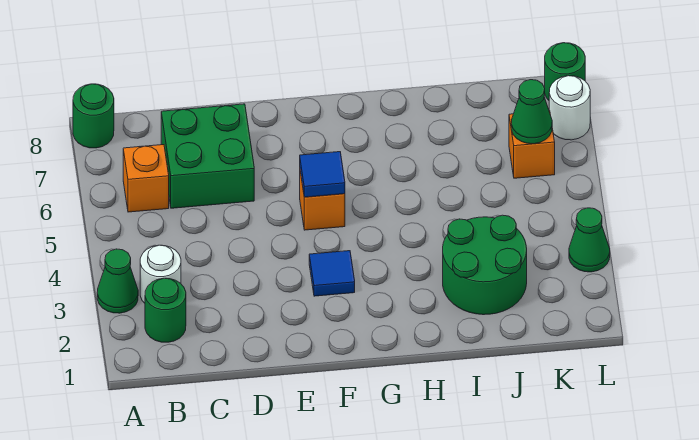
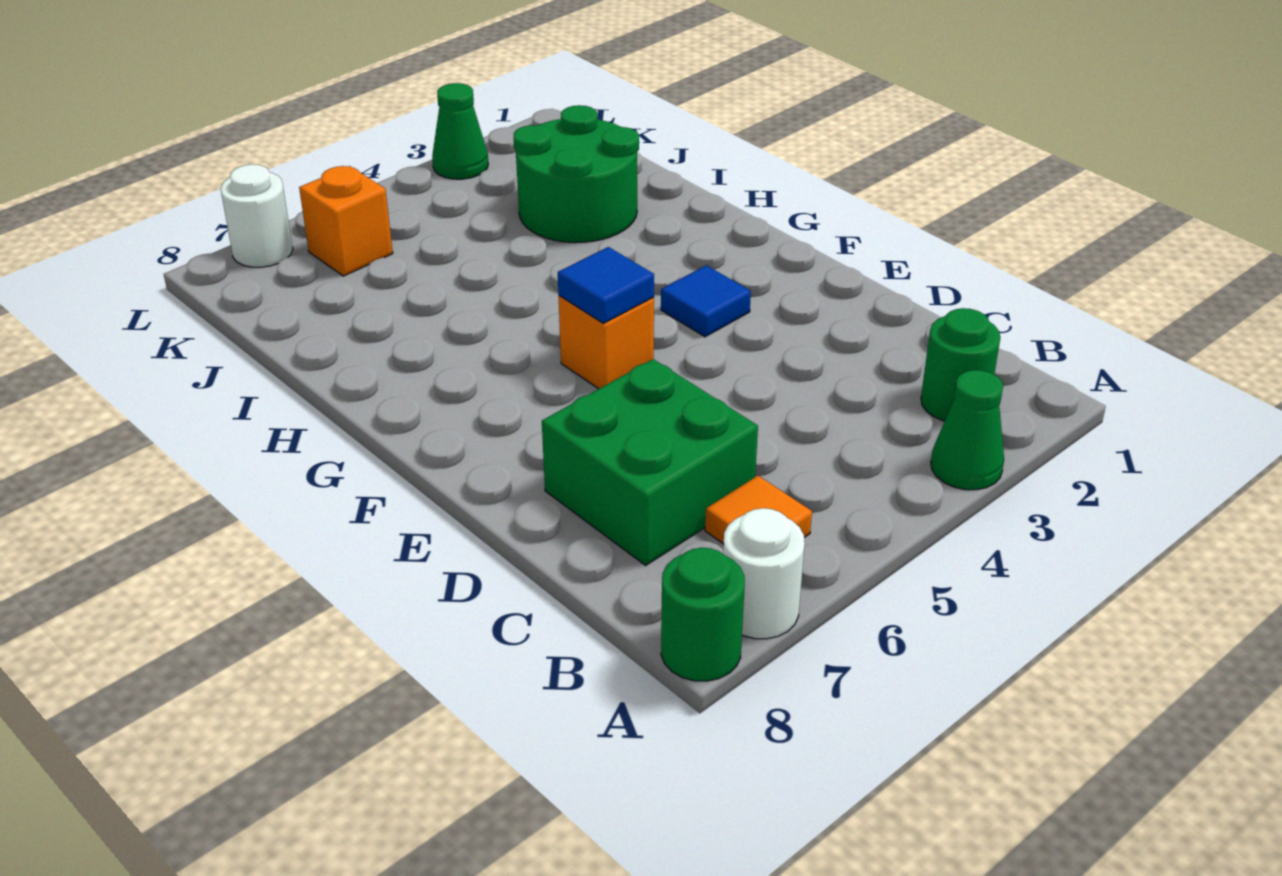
white 1x1 round brick [140,245,181,303] -> white 1x1 round brick moved to [723,508,805,639]
orange 1x1 brick [123,145,169,212] -> orange 1x1 tile [705,476,812,544]
green 1x1 cone [511,80,552,144] -> none
green 1x1 round brick [545,43,585,100] -> none

